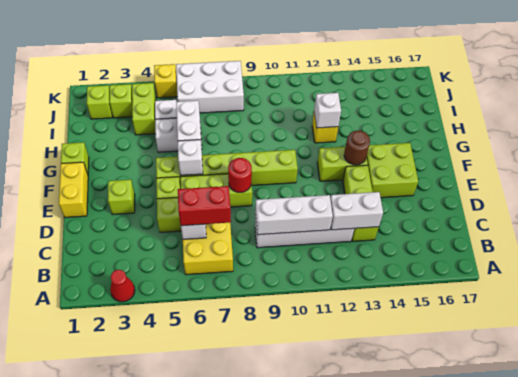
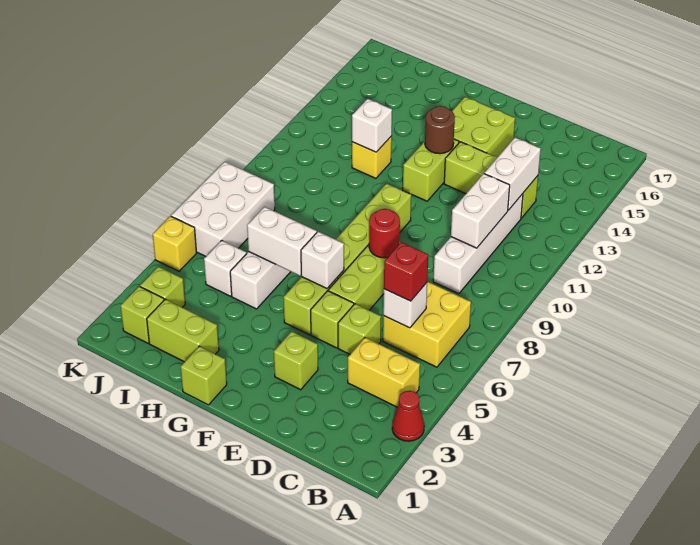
red 1x2 brick [178,186,231,226] -> red 1x1 brick [384,242,428,301]
white 1x3 brick [255,195,333,235] -> white 1x2 brick [451,174,510,248]
yellow 1x2 brick [59,162,88,217] -> yellow 1x2 brick moved to [348,338,420,407]
lime 1x2 brick [132,83,156,135] -> lime 1x2 brick moved to [147,299,219,362]

